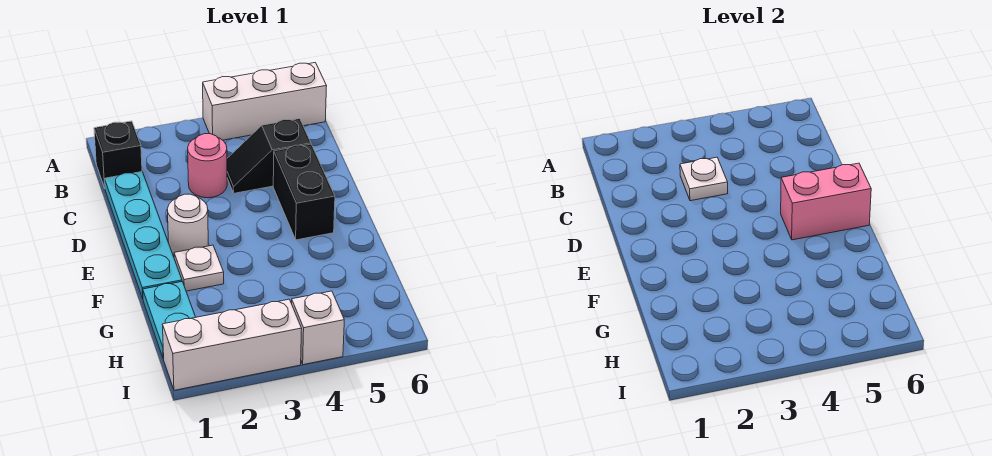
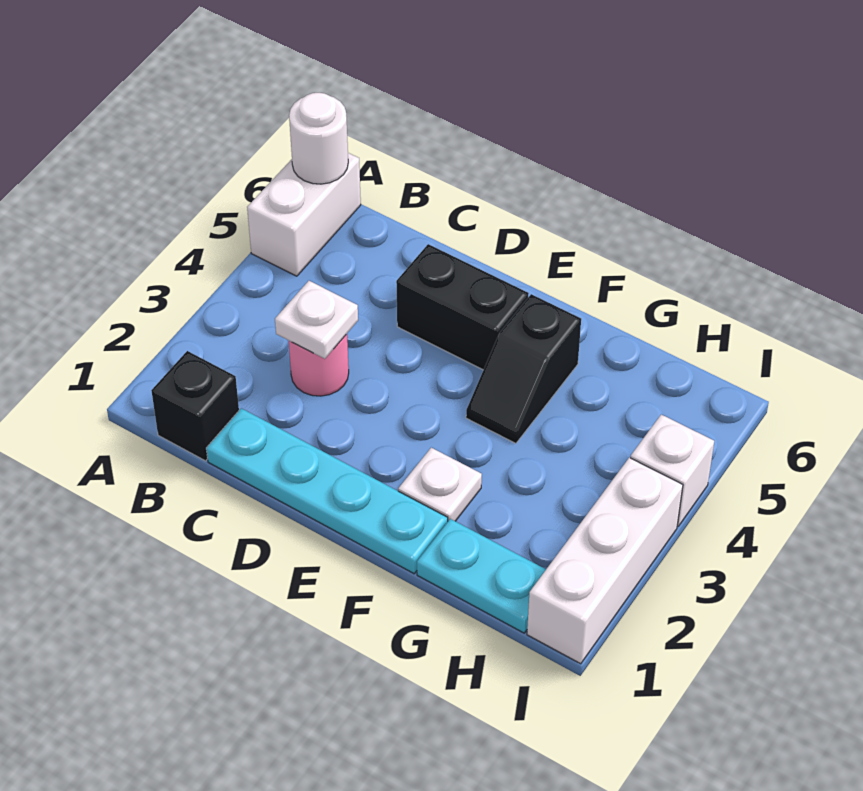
white 1x3 brick [203,63,327,140] -> white 1x2 brick [247,153,361,276]
black 1x2 slope [227,119,311,193] -> black 1x2 slope moved to [466,294,581,443]
white 1x1 round brick [167,194,208,255] -> white 1x1 round brick moved to [289,93,348,184]
pink 1x2 brick [781,163,871,240] -> none

